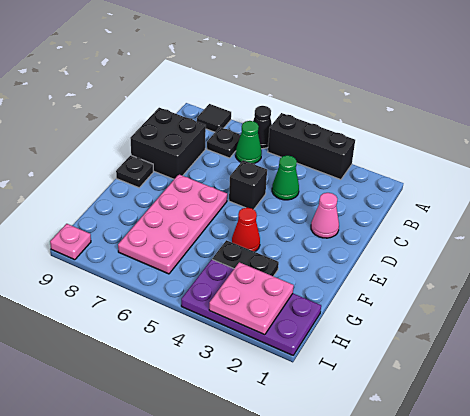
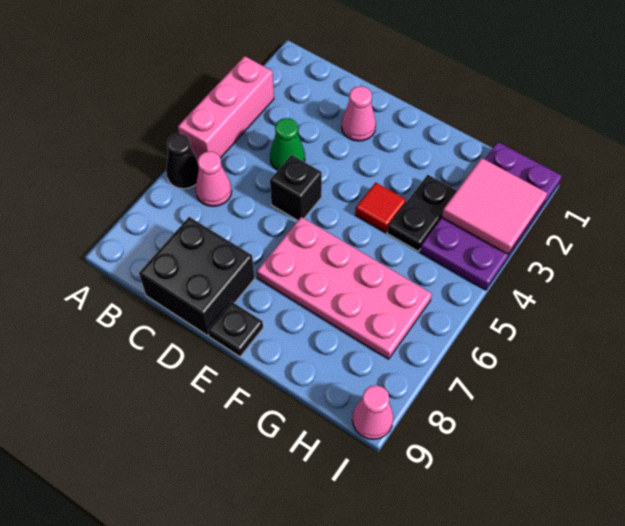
black 1x3 brick [268,113,355,180] -> pink 1x3 brick [178,56,274,159]
black 1x1 tile [197,104,231,132] -> none
green 1x1 cone [236,121,262,163] -> pink 1x1 cone [195,151,232,206]
black 1x1 plate [207,127,241,158] -> none
red 1x1 cone [232,208,260,252] -> red 1x1 tile [355,183,406,232]
pink 2x2 plate [209,262,294,335] -> pink 2x2 tile [442,158,547,254]
pink 1x1 plate [50,224,91,260] -> pink 1x1 cone [352,385,393,439]

